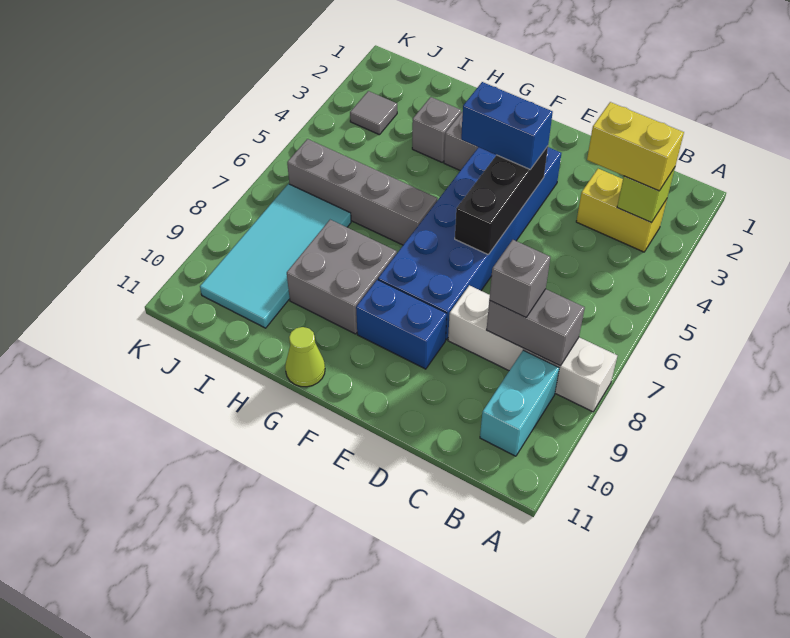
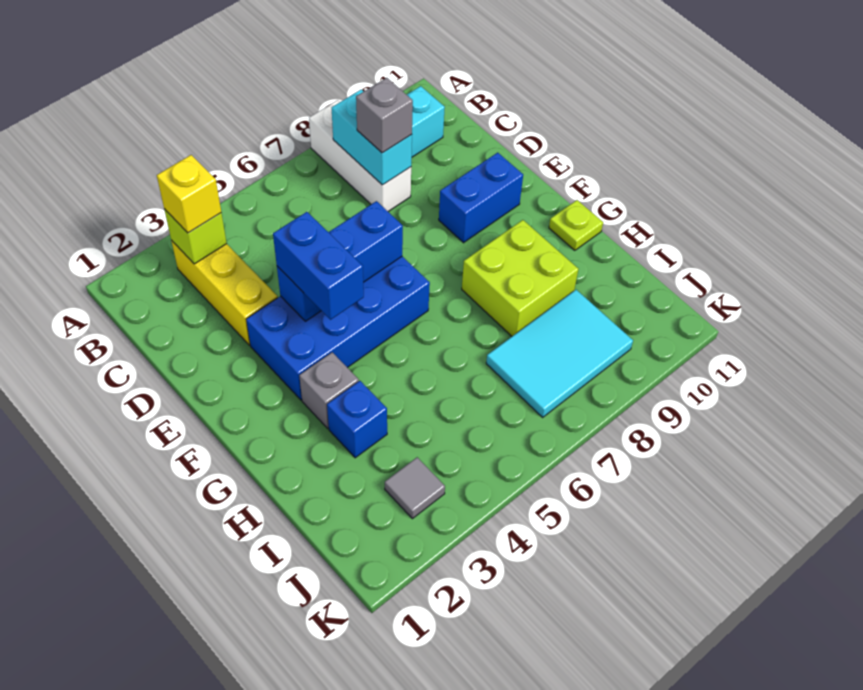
white 1x4 brick [448,285,617,412] -> white 1x3 brick [309,100,411,211]
yellow 1x2 brick [576,169,667,252] -> yellow 1x3 brick [171,240,278,345]
yellow 1x2 brick [587,102,684,191] -> yellow 1x1 brick [157,155,221,233]
grey 1x2 brick [487,289,585,366] -> cyan 1x2 brick [332,90,412,185]
blue 2x6 brick [378,147,561,340] -> blue 2x4 brick [246,257,430,400]
black 1x3 brick [455,146,548,255] -> blue 1x3 brick [277,201,403,321]
blue 1x2 brick [356,280,447,369] -> blue 1x2 brick turned to [439,153,523,243]
grey 1x4 brick [287,139,437,245] -> none
grey 2x2 brick [287,220,397,334] -> lime 2x2 brick [462,220,578,336]
lime 1x1 cone [285,327,325,387] -> lime 1x1 plate [549,200,603,250]
grey 1x1 brick [412,97,461,162] -> blue 1x1 brick [327,381,387,458]
cyan 2x4 tile [200,184,351,328] -> cyan 2x3 tile [486,290,633,417]

